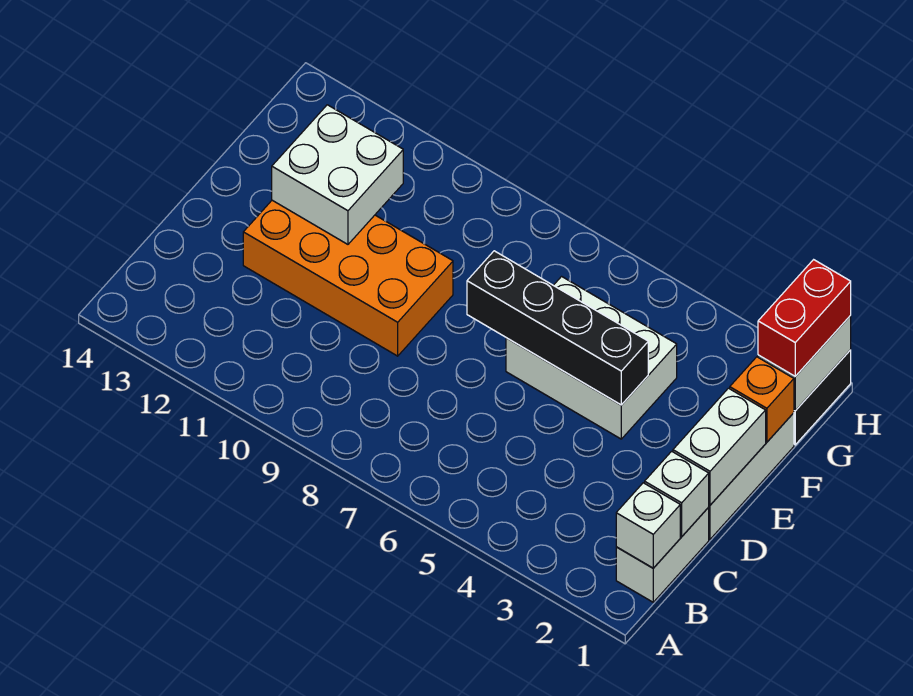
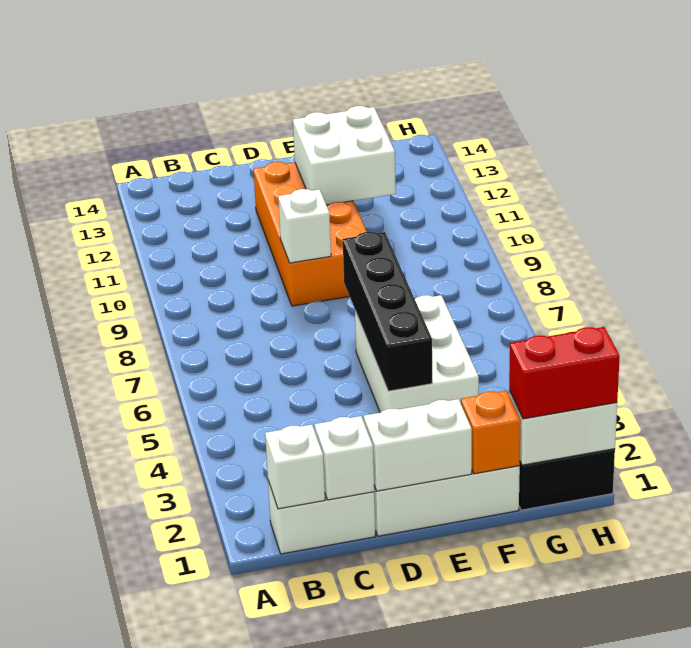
none -> white 1x1 brick [278,189,331,263]

